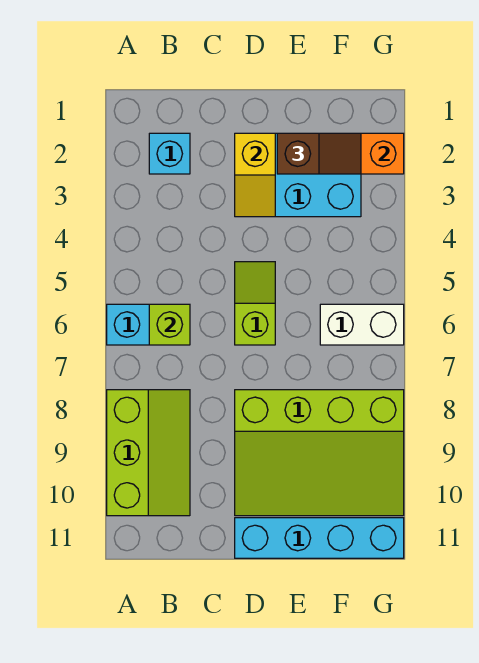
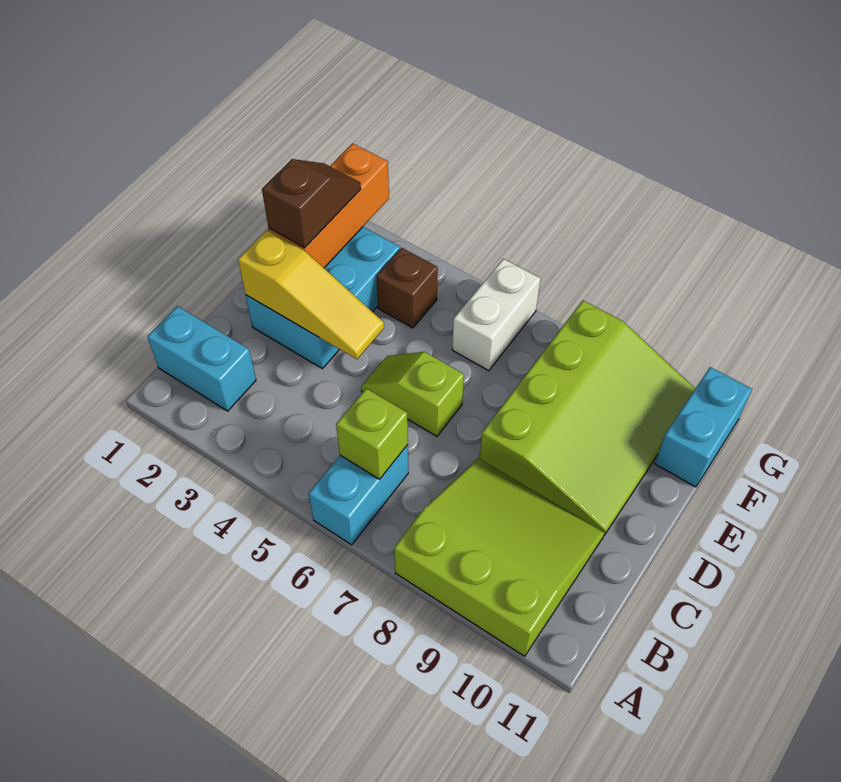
lime 2x3 slope [107,390,190,516] -> lime 3x3 slope [394,458,604,656]
cyan 1x1 brick [149,133,190,174] -> cyan 1x2 brick [147,306,256,411]
yellow 1x2 slope [235,133,275,217] -> yellow 1x3 slope [238,230,384,359]
cyan 1x4 brick [235,518,404,558] -> cyan 1x2 brick [655,367,752,487]
none -> brown 1x1 brick [376,248,438,328]

